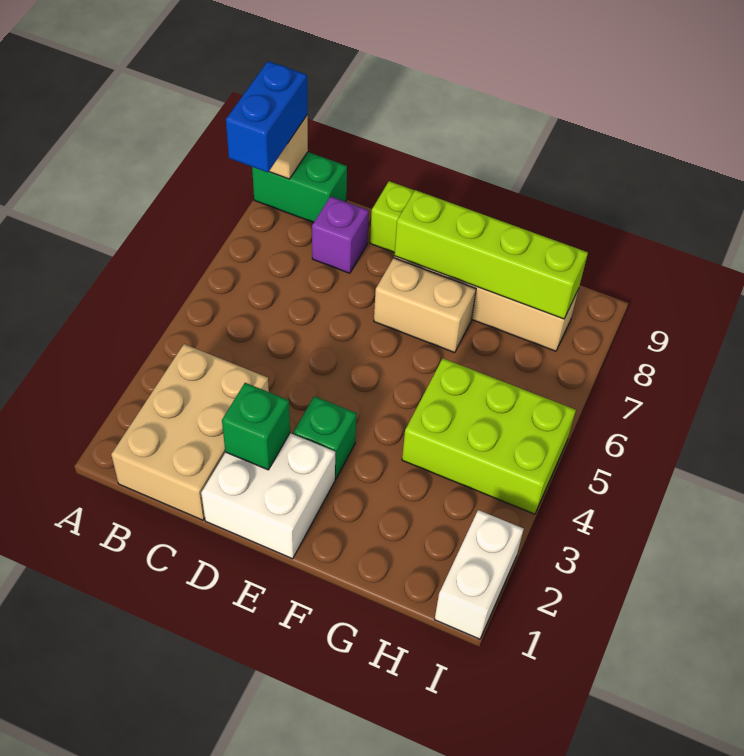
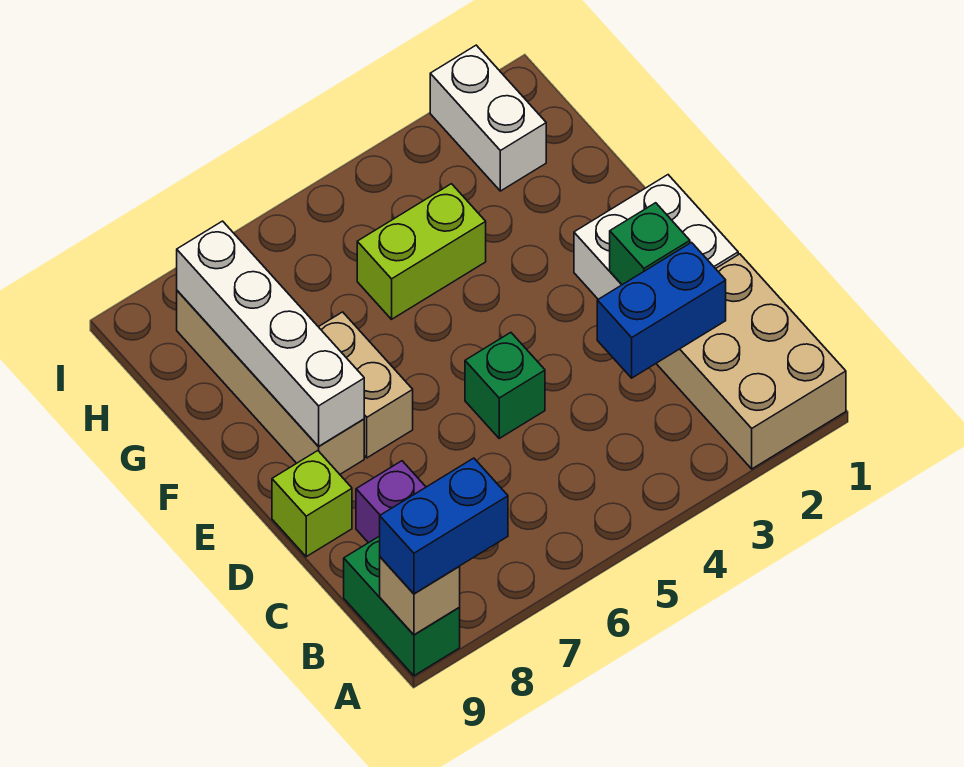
tan 2x3 brick [111,344,269,520] -> tan 2x3 brick turned to [656,254,846,469]
none -> blue 1x2 brick [597,243,726,378]
green 1x1 brick [293,396,357,479] -> green 1x1 brick moved to [465,333,545,438]
lime 1x4 brick [394,190,588,319] -> white 1x4 brick [177,221,364,446]
lime 2x3 brick [402,359,576,514] -> lime 1x2 brick [357,184,486,319]
white 1x2 brick [435,510,524,639] -> white 1x2 brick turned to [430,45,546,191]

